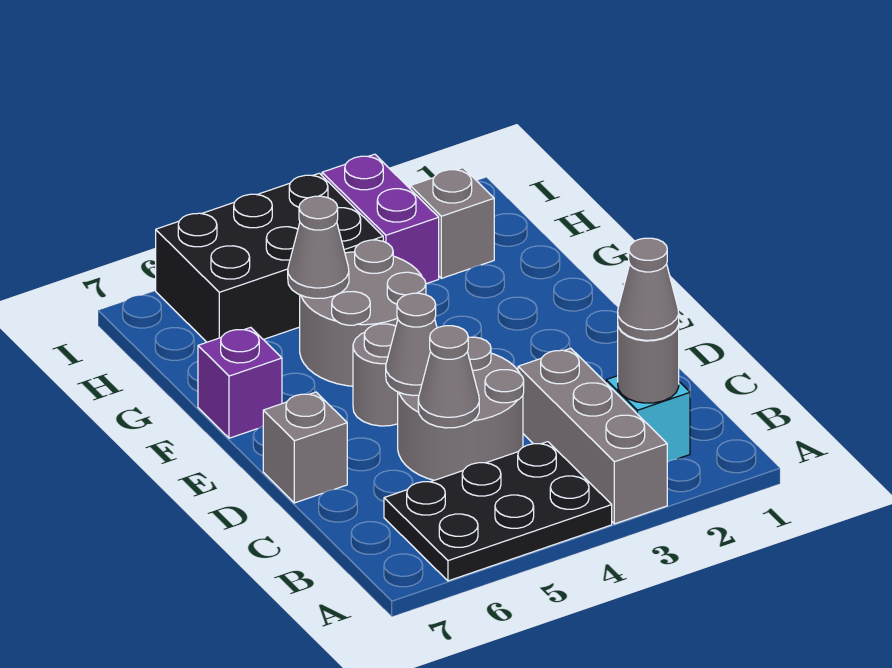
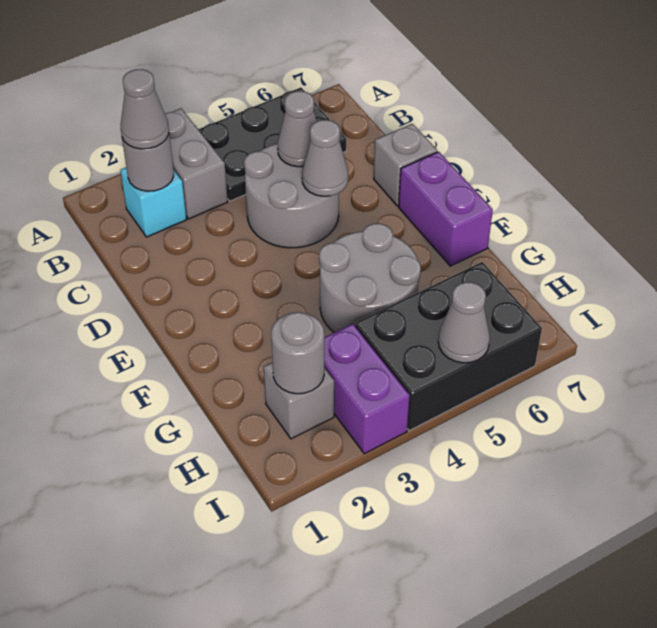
grey 1x3 brick [518,348,667,524] -> grey 1x2 brick [165,108,228,219]
grey 1x1 round brick [353,324,398,426] -> grey 1x1 round brick moved to [271,312,324,394]
purple 1x1 brick [198,327,282,438] -> purple 1x2 brick [399,152,493,266]
grey 1x1 cone [288,196,349,298] -> grey 1x1 cone moved to [438,282,490,363]

